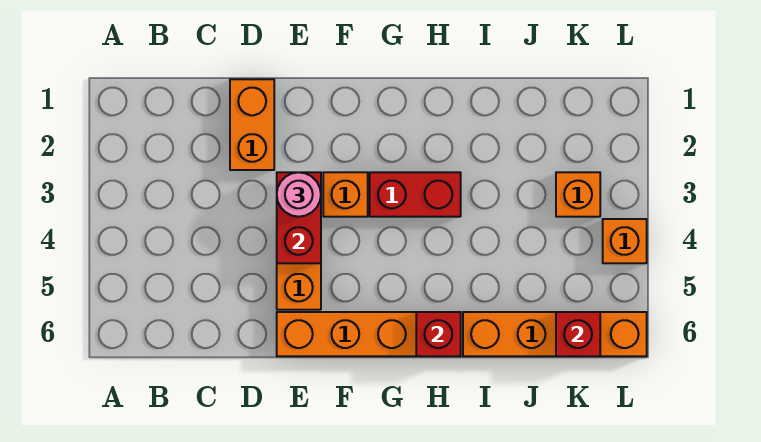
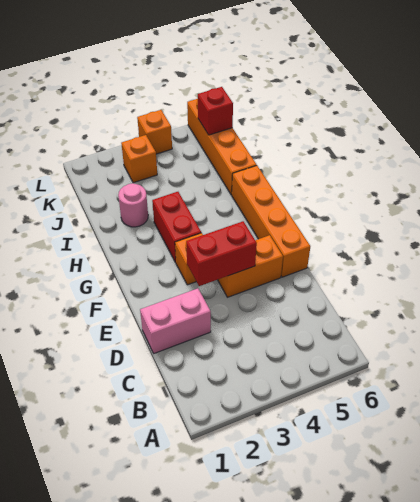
orange 1x2 brick [230,79,274,170] -> pink 1x2 brick [140,288,211,353]
pink 1x1 round brick [277,172,321,217] -> pink 1x1 round brick moved to [118,183,148,227]
red 1x1 brick [416,312,461,356] -> none

